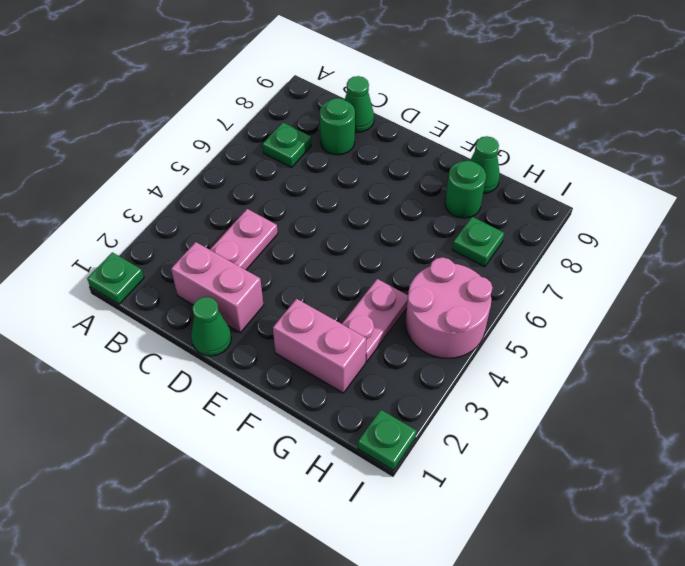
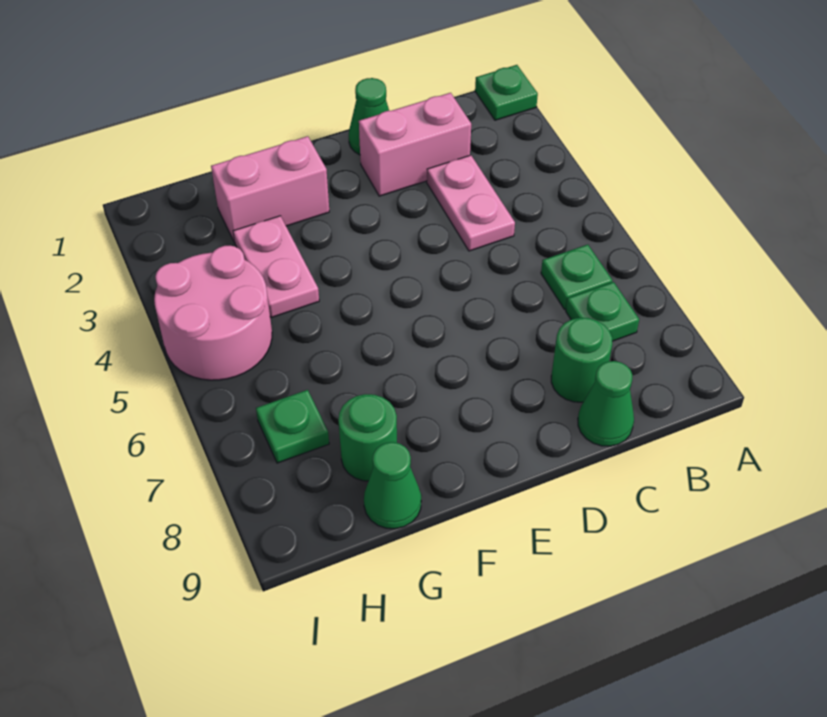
green 1x1 plate [358,410,417,470] -> green 1x1 plate moved to [541,245,612,309]

